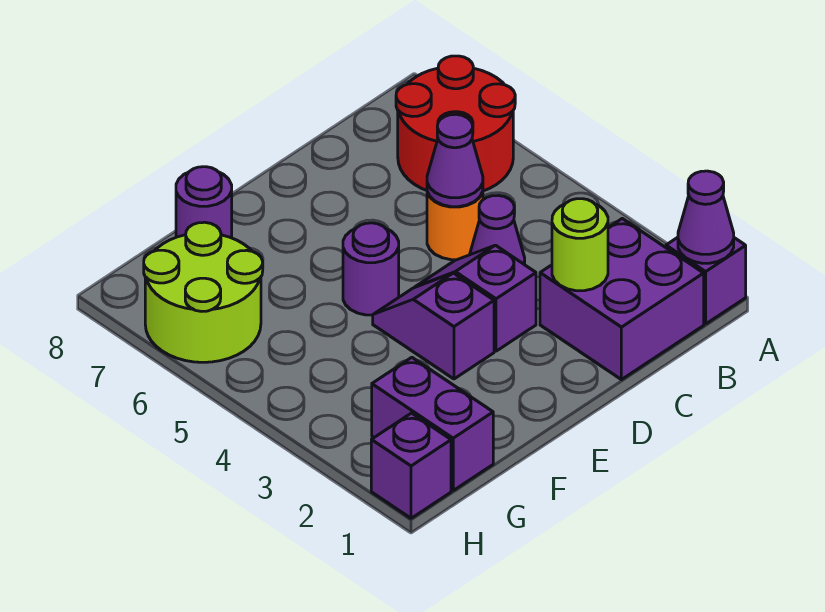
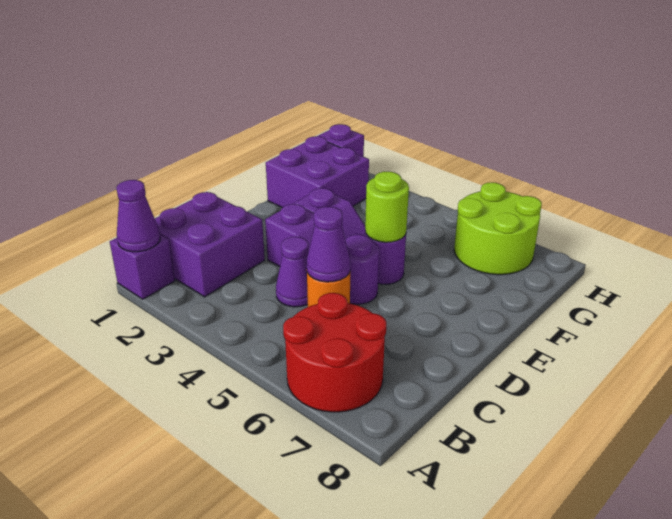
lime 1x1 round brick [552,199,608,291] -> lime 1x1 round brick moved to [365,172,409,242]
purple 1x1 round brick [176,167,232,238] -> purple 1x1 round brick moved to [346,234,379,304]
purple 1x2 brick [372,357,493,490] -> purple 2x2 brick [266,136,369,208]

